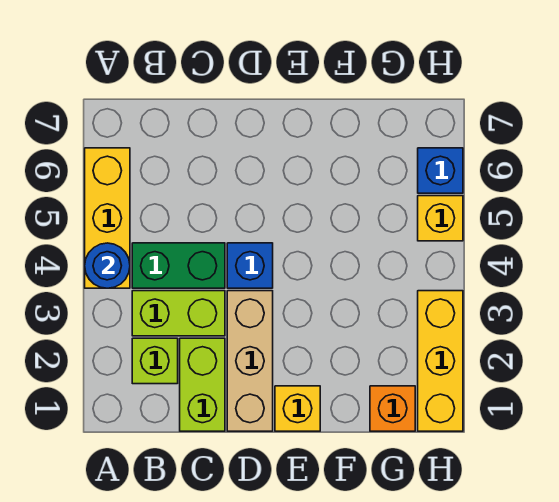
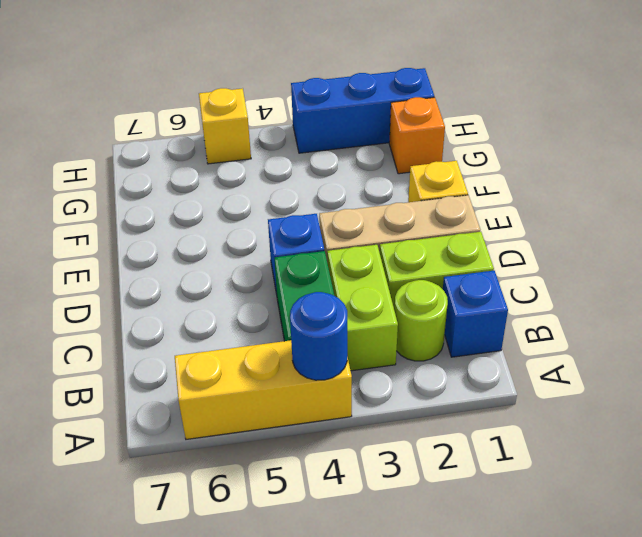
lime 1x1 brick [132,338,178,384] -> lime 1x1 round brick [394,280,448,361]
yellow 1x3 brick [418,291,463,431] -> blue 1x3 brick [291,68,434,153]
blue 1x1 brick [418,148,463,193] -> blue 1x1 brick moved to [443,271,508,357]

